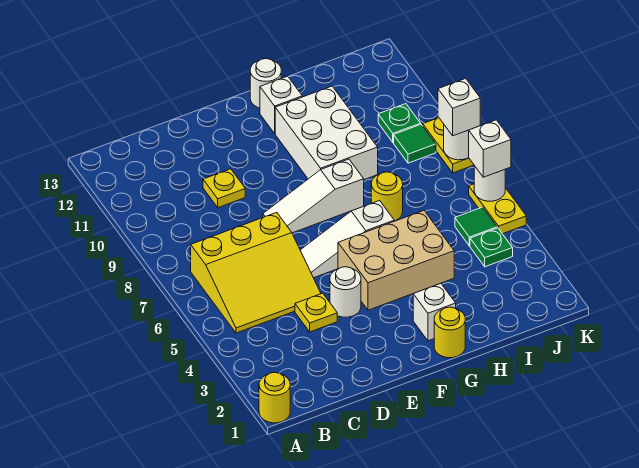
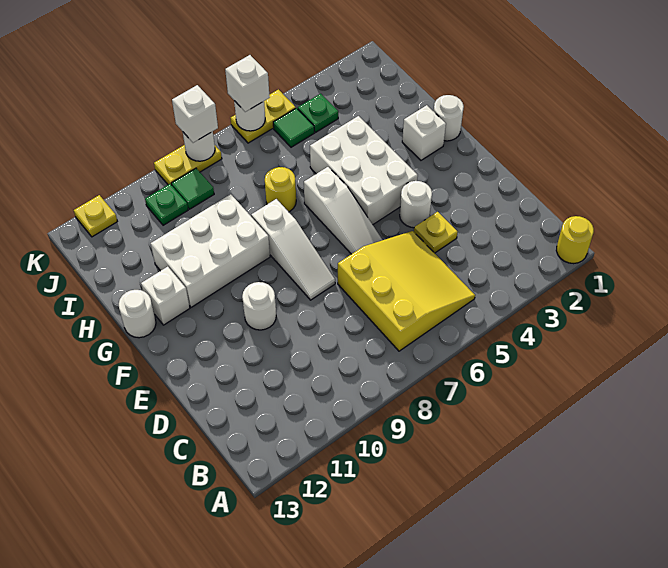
yellow 1x1 plate [203,169,245,208] -> yellow 1x1 plate moved to [74,195,117,237]
none -> white 1x1 round brick [242,282,276,330]
tan 2x3 brick [338,211,454,310] -> white 2x3 brick [310,116,418,225]
yellow 1x1 round brick [434,307,465,358] -> white 1x1 round brick [434,95,464,141]

